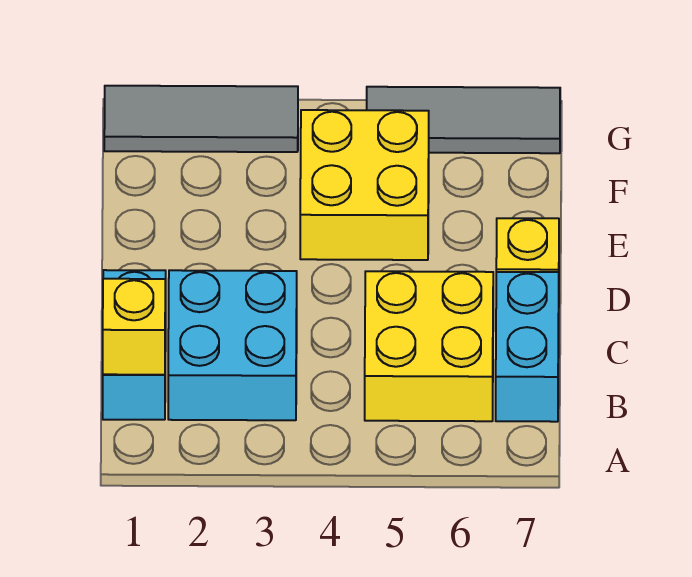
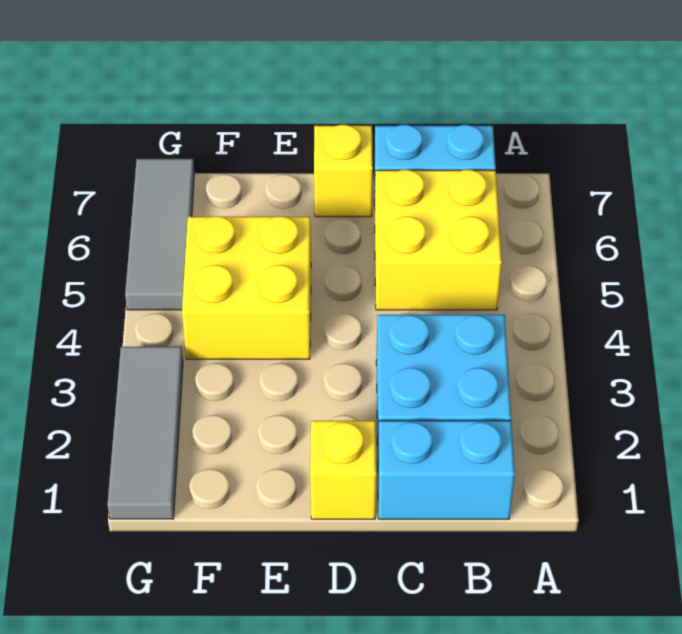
yellow 1x1 brick [103,279,165,375] -> yellow 1x1 brick moved to [310,421,376,519]

